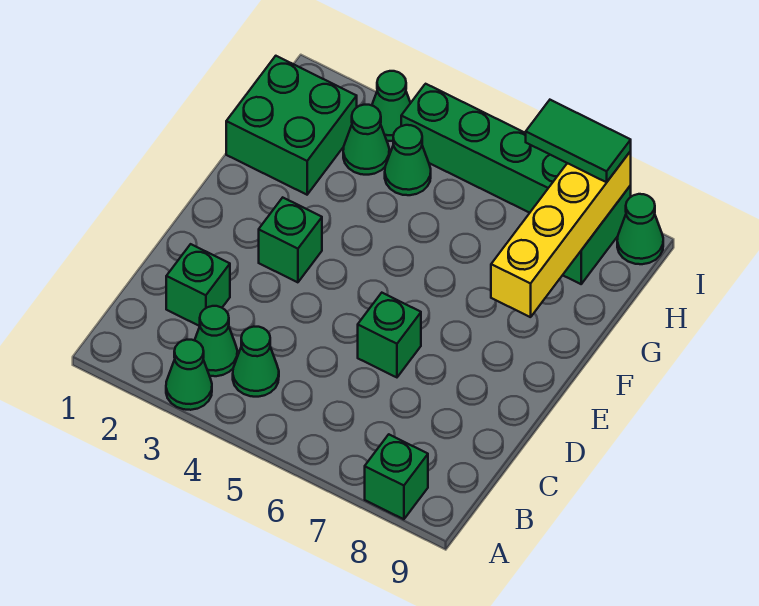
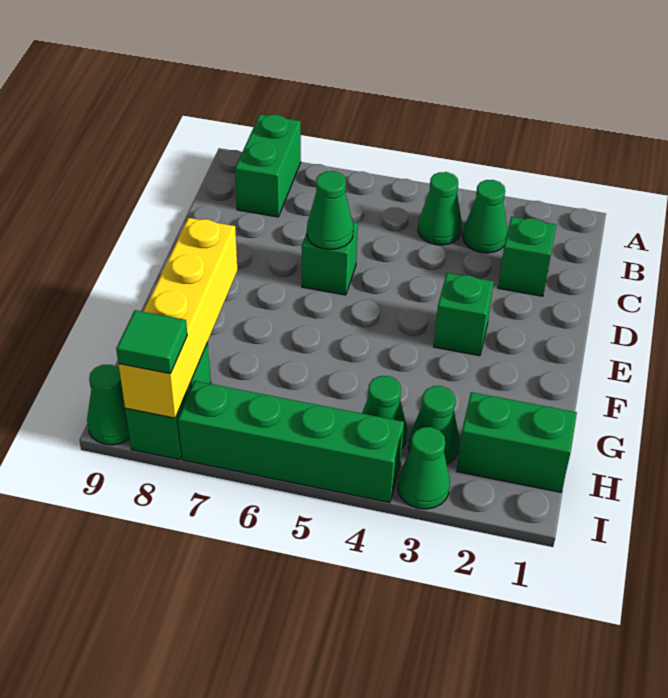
green 1x1 cone [166,340,212,410] -> green 1x1 cone moved to [307,171,353,249]
green 1x1 brick [365,434,428,519] -> green 1x2 brick [235,114,301,217]
green 2x2 brick [226,56,357,195] -> green 1x2 brick [457,392,577,492]
green 1x2 tile [526,100,631,182] -> green 1x1 tile [116,310,187,374]

